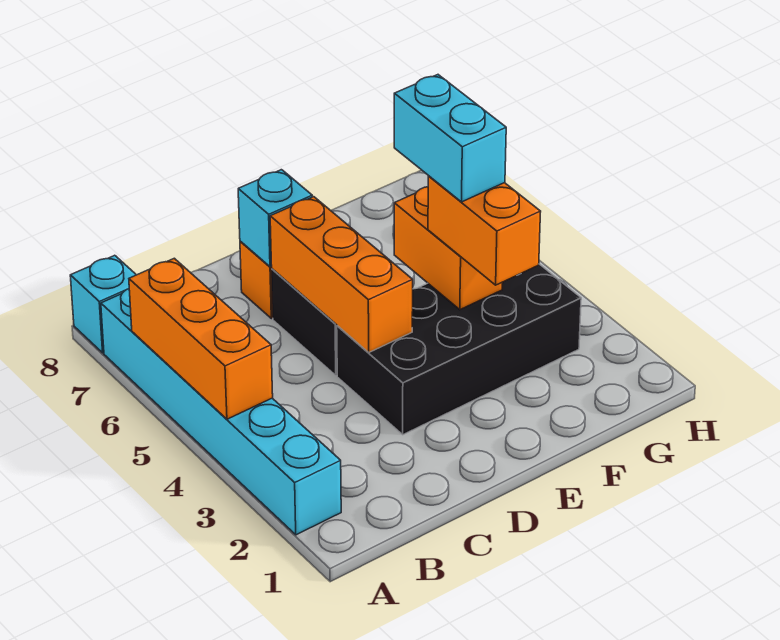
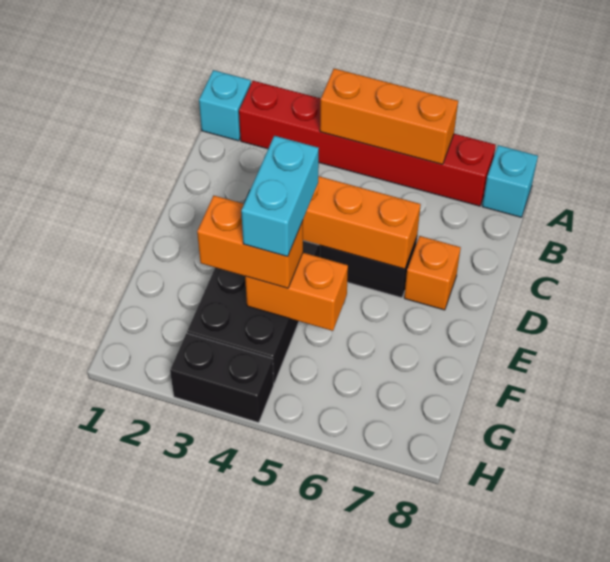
cyan 1x6 brick [101,289,341,535] -> red 1x6 brick [239,81,496,206]
cyan 1x1 brick [238,170,312,267] -> cyan 1x1 brick moved to [199,70,251,141]
cyan 1x2 brick [394,75,506,202] -> cyan 1x2 brick turned to [241,136,319,257]
none -> black 1x2 brick [170,333,274,423]

